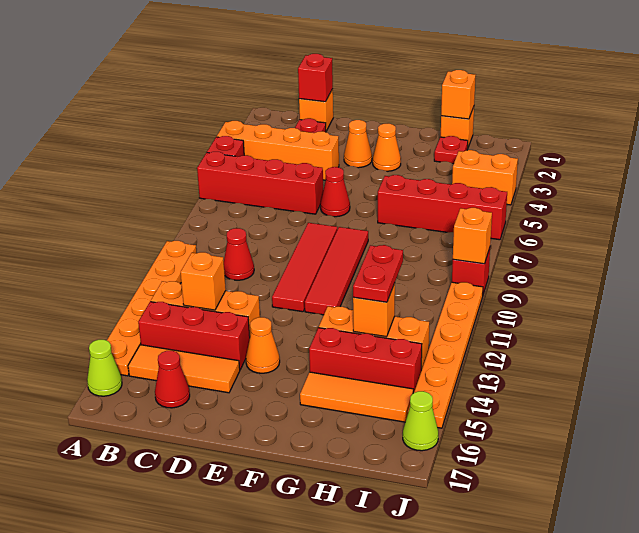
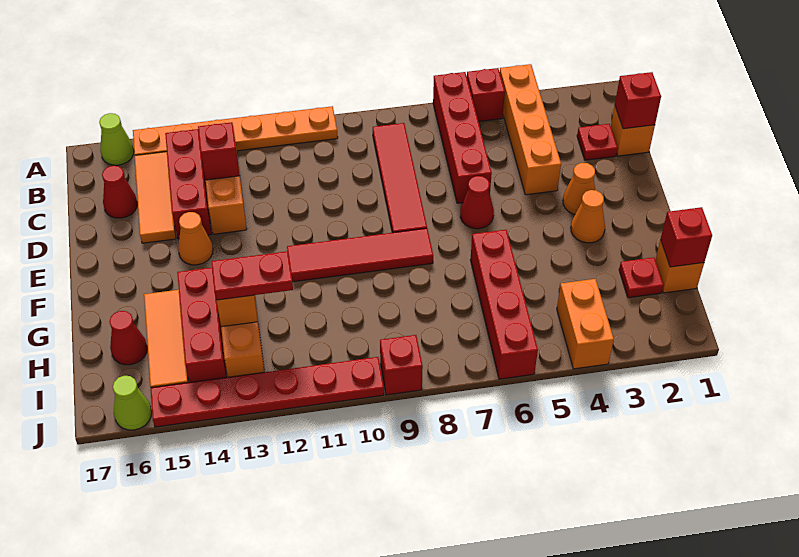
red 1x1 cone [224,228,254,280] -> red 1x1 cone moved to [109,311,147,365]
orange 1x1 brick [181,252,226,310] -> red 1x1 brick [198,122,239,180]
red 1x4 tile [272,223,337,312] -> red 1x4 tile turned to [373,123,427,233]
orange 1x1 brick [441,70,476,119] -> red 1x1 brick [661,207,712,267]
orange 1x1 brick [453,208,492,264] -> none
orange 1x6 plate [408,282,483,428] -> red 1x6 plate [151,357,384,427]

